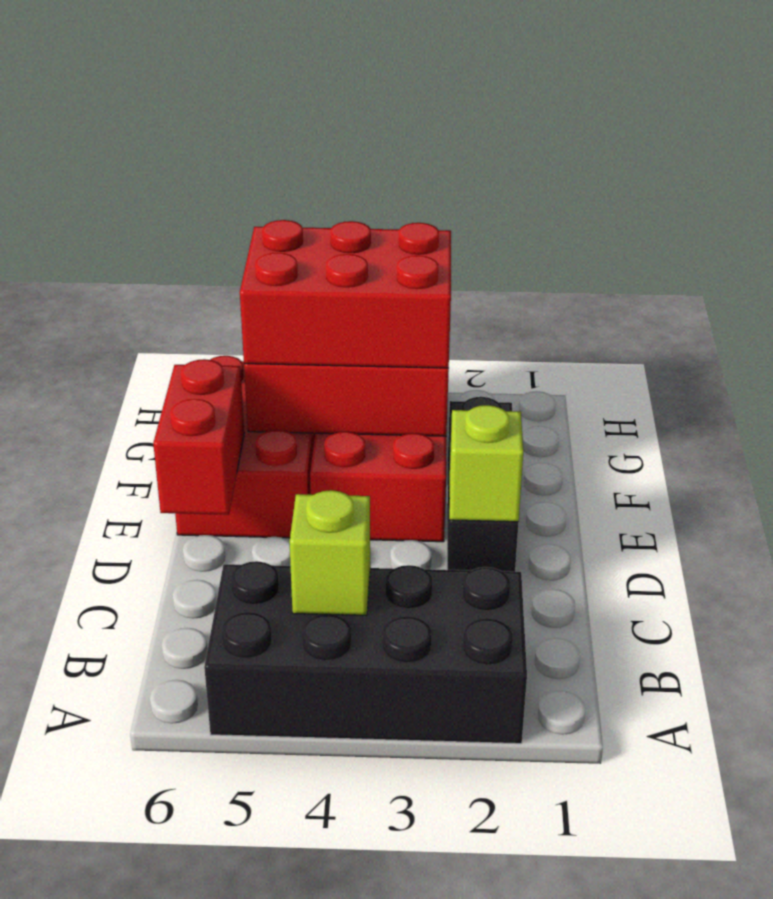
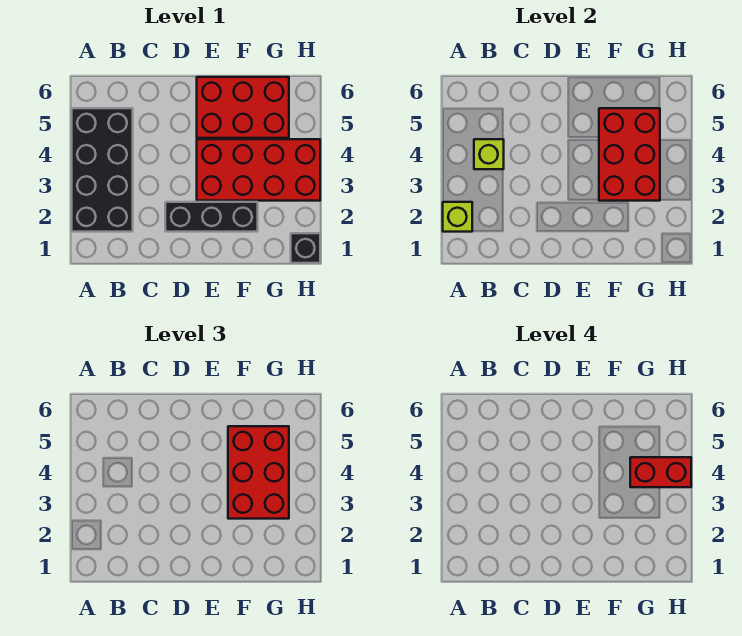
lime 1x1 brick [449,405,523,522] -> lime 1x1 brick moved to [443,202,472,232]
red 1x2 brick [153,359,244,515] -> red 1x2 brick moved to [630,457,691,487]
none -> black 1x1 brick [291,233,320,263]

